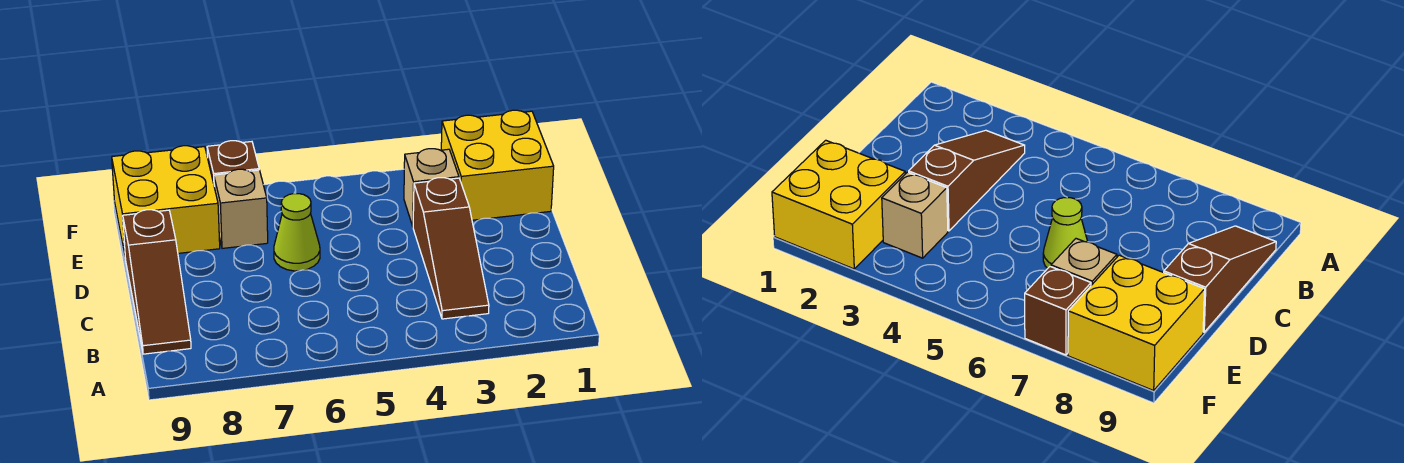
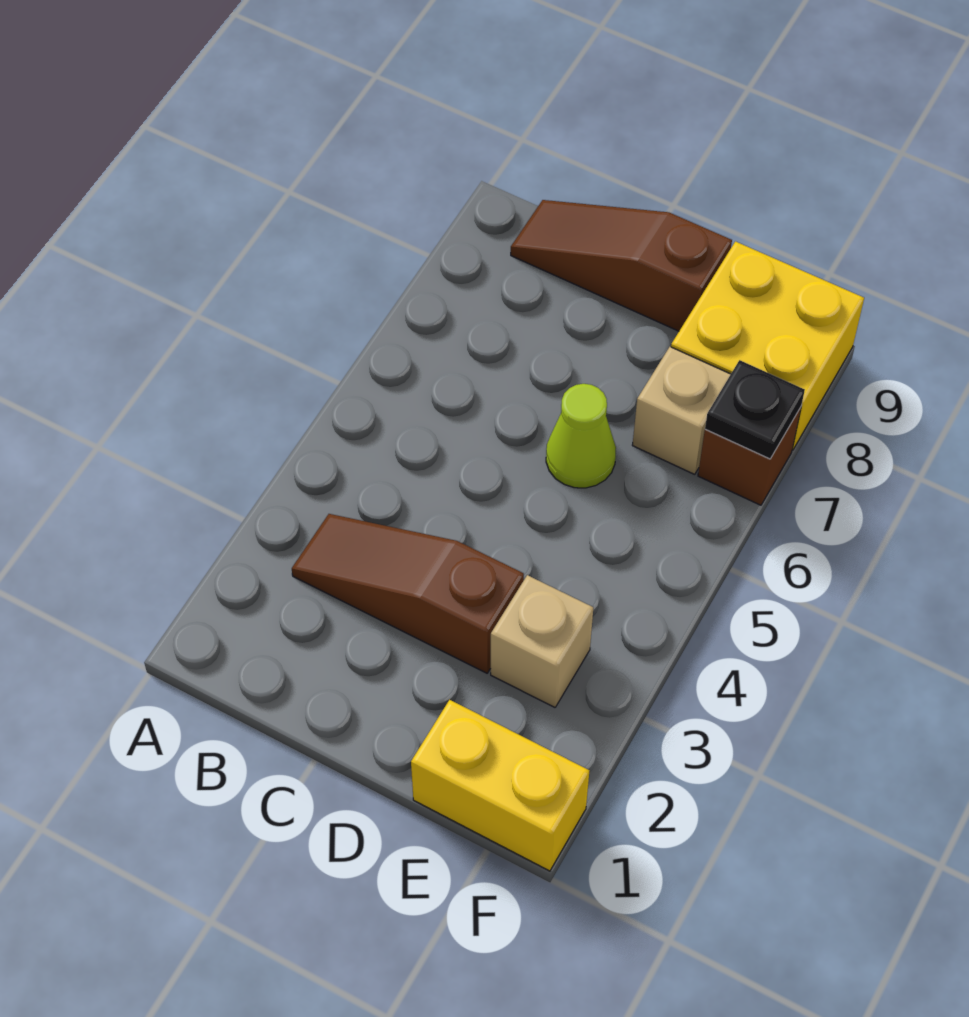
yellow 2x2 brick [441,110,554,220] -> yellow 1x2 brick [411,700,589,871]
none -> black 1x1 plate [705,360,805,459]

